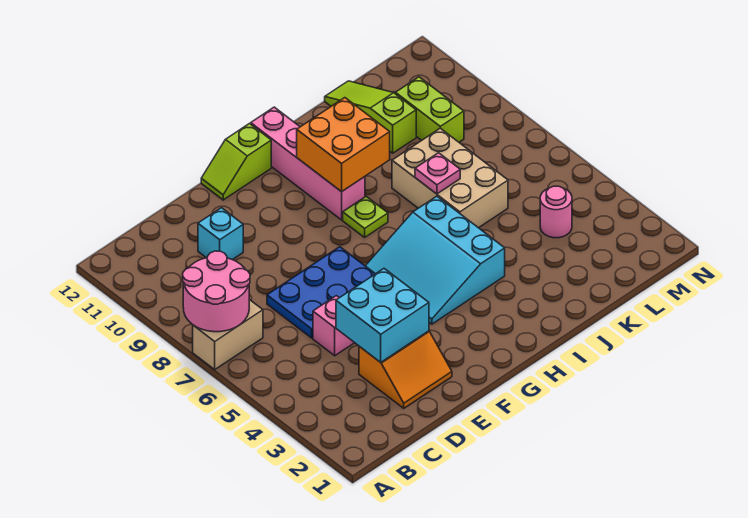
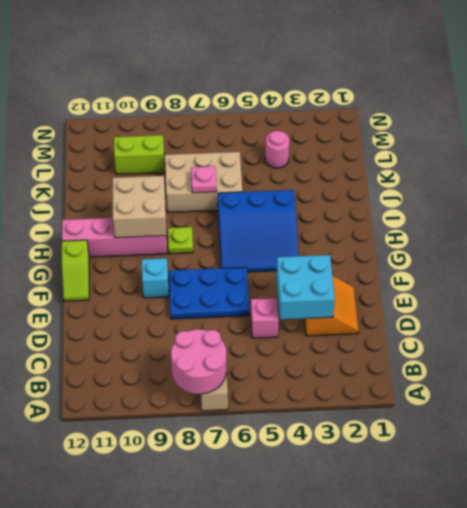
blue 2x3 plate [267,247,375,338] -> blue 2x3 plate turned to [169,267,250,319]
cyan 1x1 brick [198,208,243,260] -> cyan 1x1 brick moved to [142,258,169,298]
cyan 3x3 slope [366,196,505,324] -> blue 3x3 slope [218,190,298,272]
orange 2x2 brick [297,98,390,192] -> tan 2x2 brick [113,176,166,238]
lime 1x3 slope [325,81,416,153] -> none

